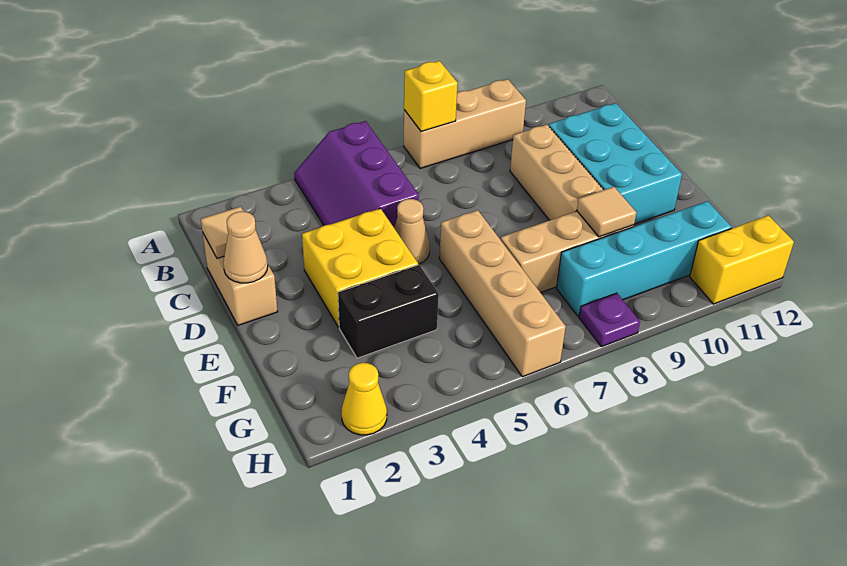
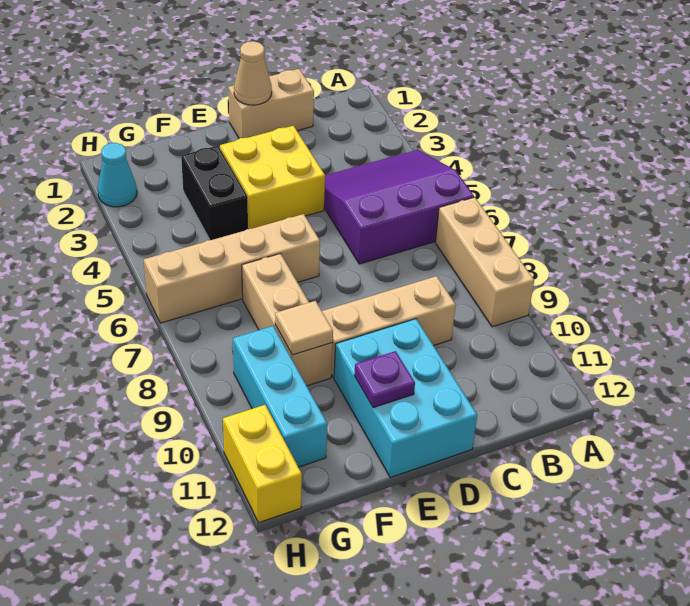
purple 2x3 slope [294,121,419,227] -> purple 3x3 slope [324,150,474,264]
yellow 1x1 brick [404,61,458,131] -> none
tan 1x1 tile [201,207,244,258] -> none
cyan 2x3 brick [549,103,682,224] -> cyan 2x3 brick turned to [334,319,477,477]
tan 1x1 cone [394,199,430,264] -> none
cyan 1x4 brick [556,201,732,316] -> cyan 1x3 brick [233,326,327,467]
yellow 1x1 cone [341,363,387,435] -> cyan 1x1 cone [98,143,137,207]
purple 1x1 plate [579,293,640,347] -> purple 1x1 plate moved to [354,351,415,408]

